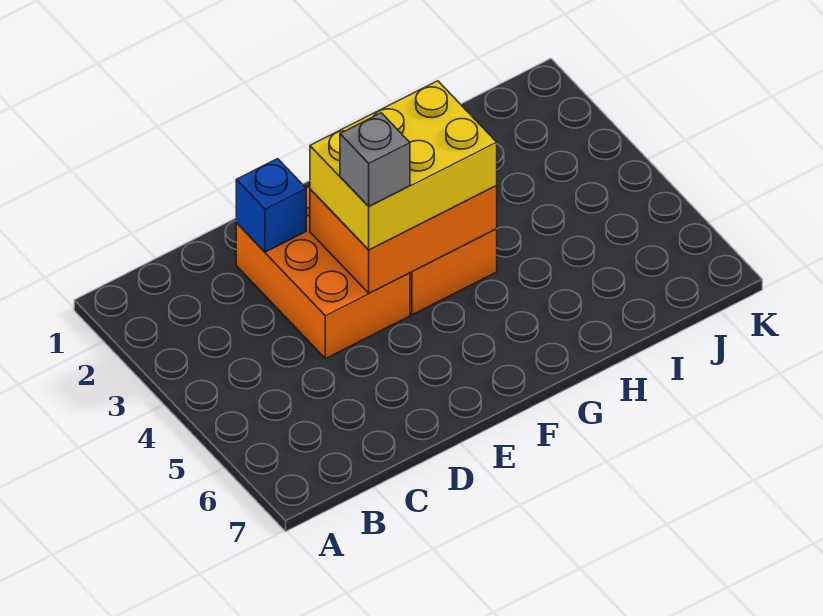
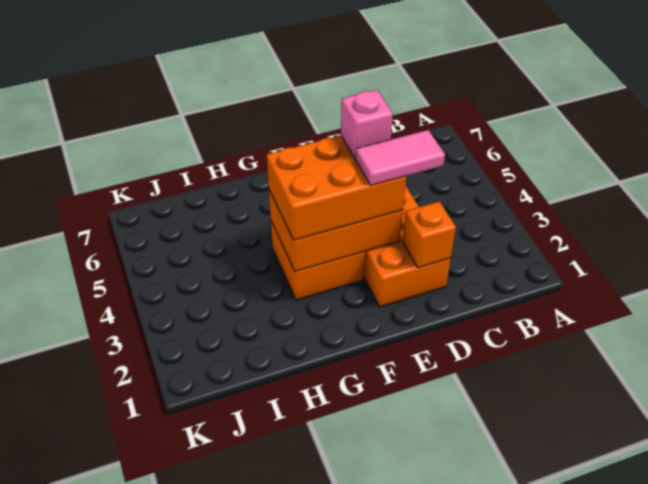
blue 1x1 brick [236,159,306,252] -> orange 1x1 brick [403,202,456,268]
none -> pink 1x2 tile [356,130,445,185]
yellow 2x3 brick [310,81,497,250] -> orange 2x3 brick [267,136,406,240]
grey 1x1 brick [340,113,410,206] -> pink 1x1 brick [341,90,393,159]

